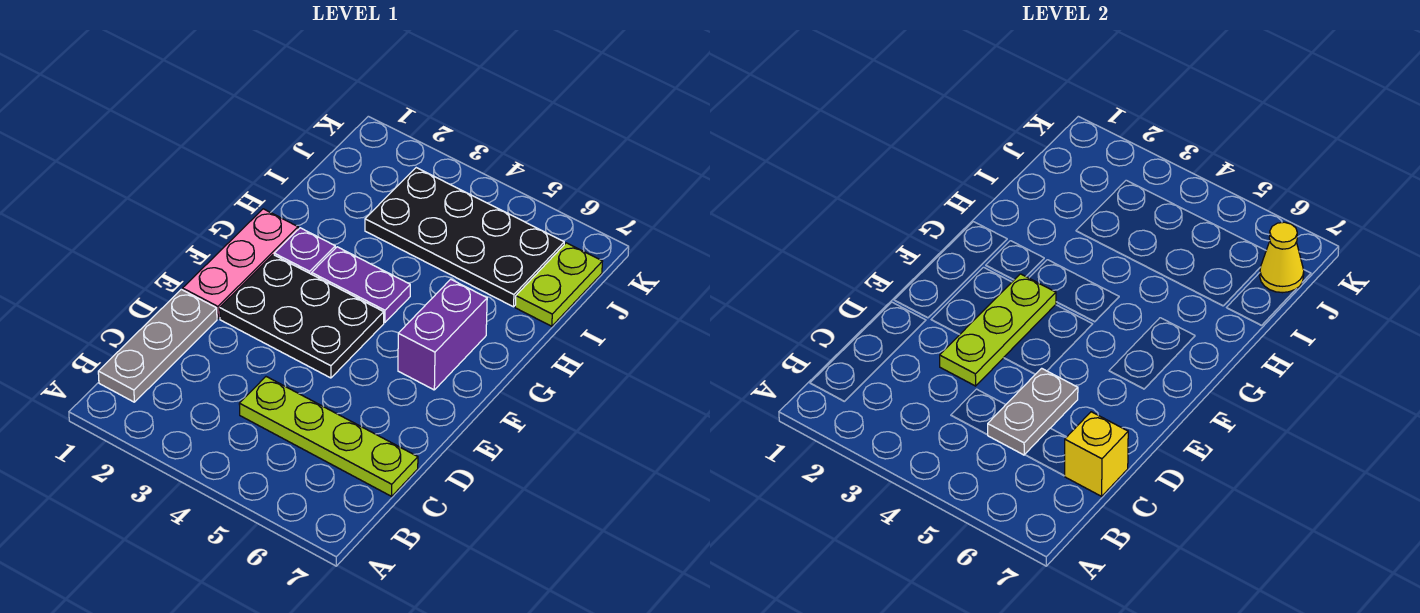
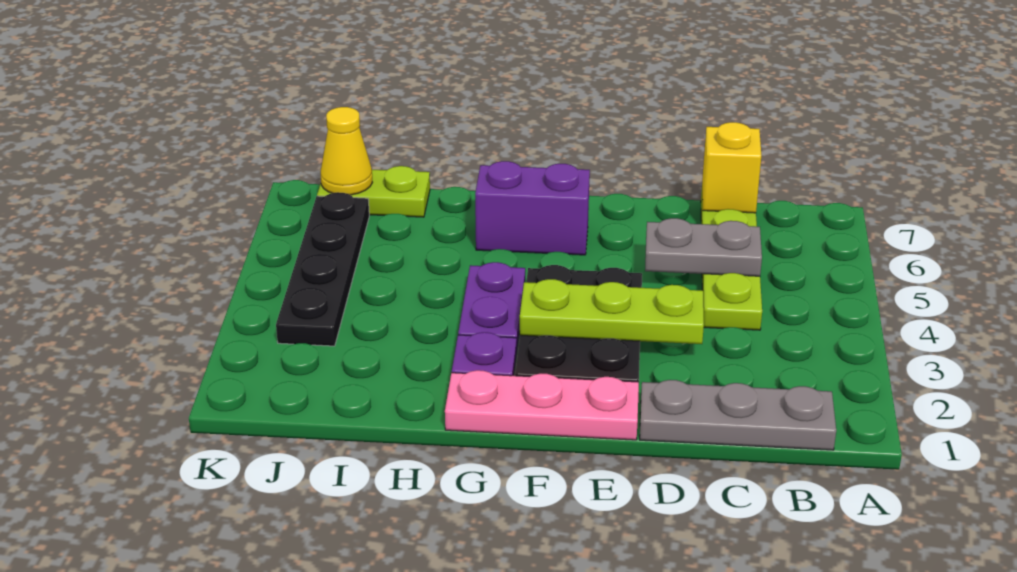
black 2x4 plate [365,168,564,307] -> black 1x4 plate [276,192,369,346]

